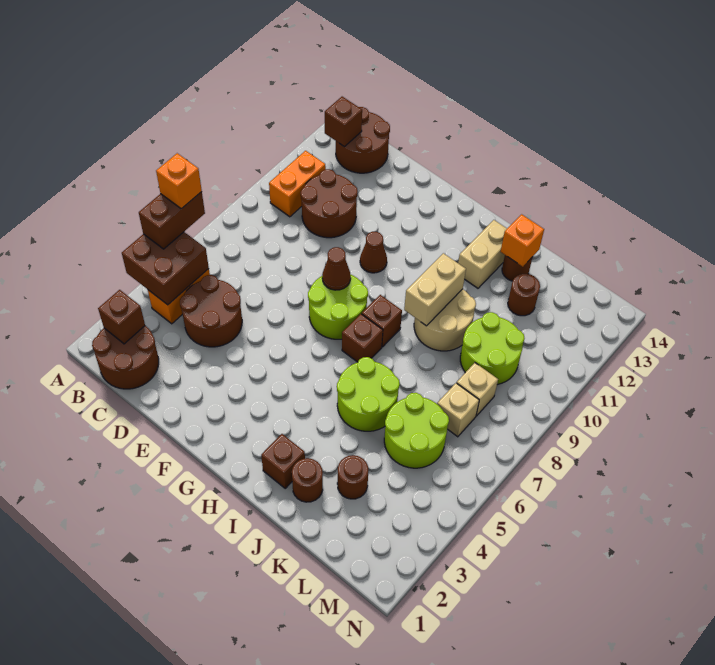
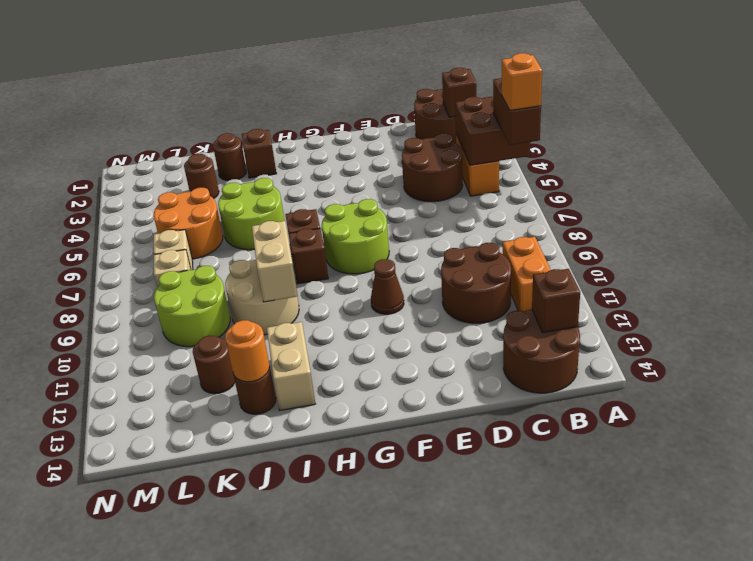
brown 1x1 cone [322,247,351,290] -> none
orange 1x1 brick [501,214,544,267] -> orange 1x1 round brick [225,320,270,382]
lime 2x2 round brick [384,393,449,468] -> orange 2x2 round brick [154,188,223,259]

